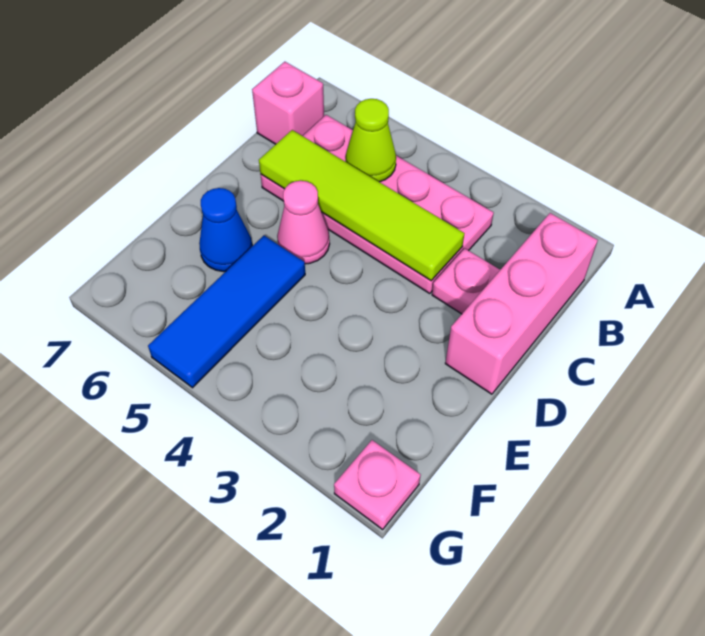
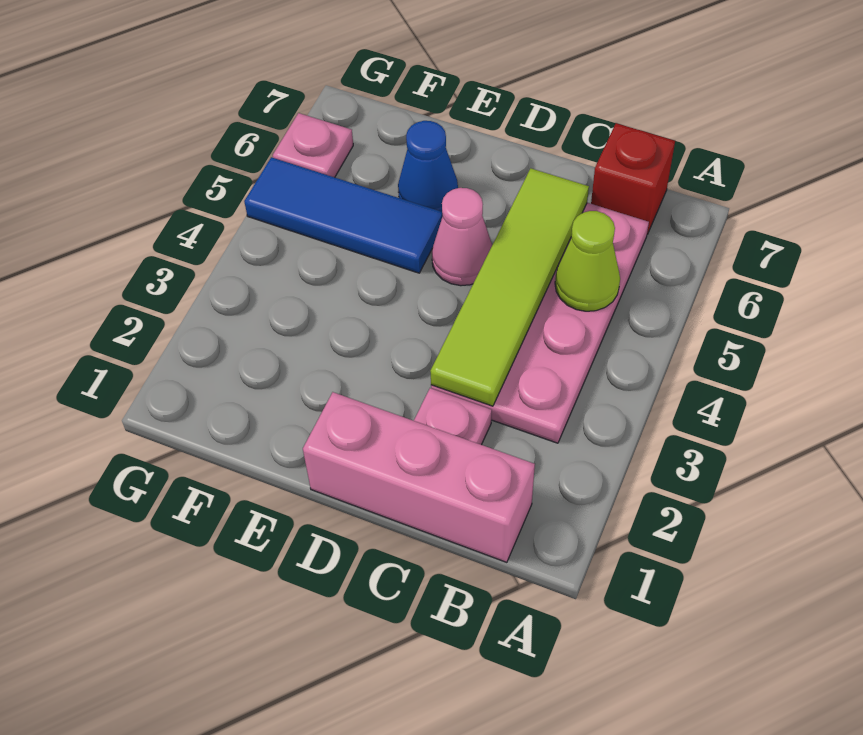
pink 1x1 brick [252,62,324,144] -> red 1x1 brick [591,123,675,234]
pink 1x1 plate [334,440,421,529] -> pink 1x1 plate moved to [273,113,353,177]

